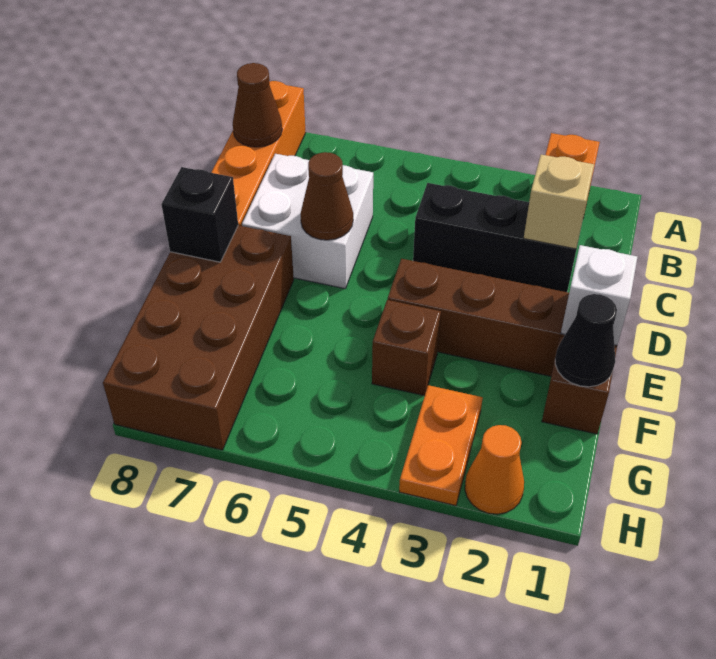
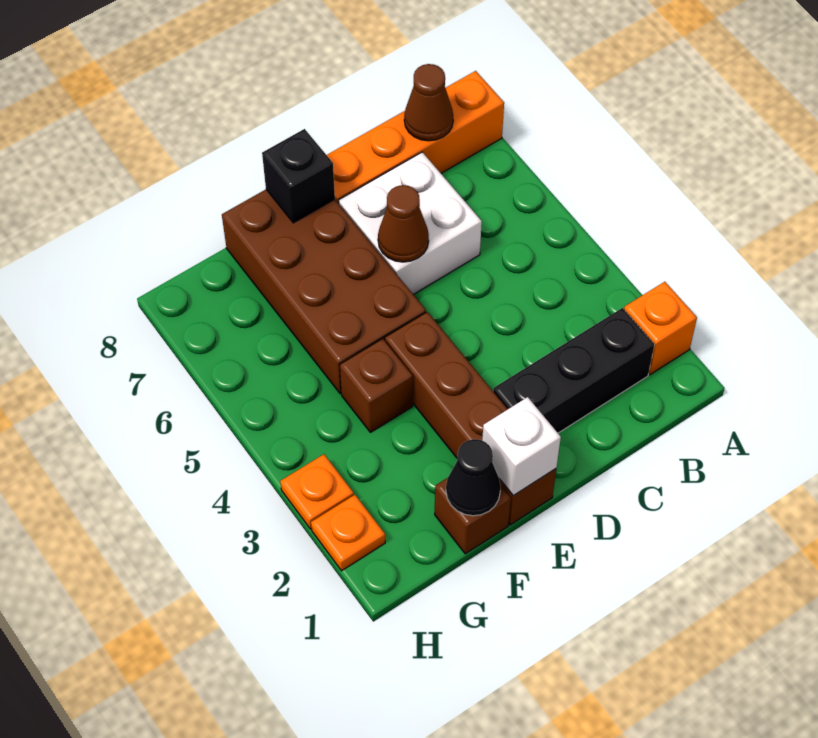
black 1x3 brick [413,183,579,292] -> black 1x3 brick turned to [493,308,654,433]
tan 1x1 brick [524,155,594,249] -> none
brown 2x4 brick [103,225,294,450] -> brown 2x4 brick turned to [222,190,426,394]
orange 1x2 plate [399,385,483,506] -> orange 1x1 plate [280,454,354,529]
orange 1x1 cone [465,425,524,514] -> orange 1x1 plate [311,495,385,571]

